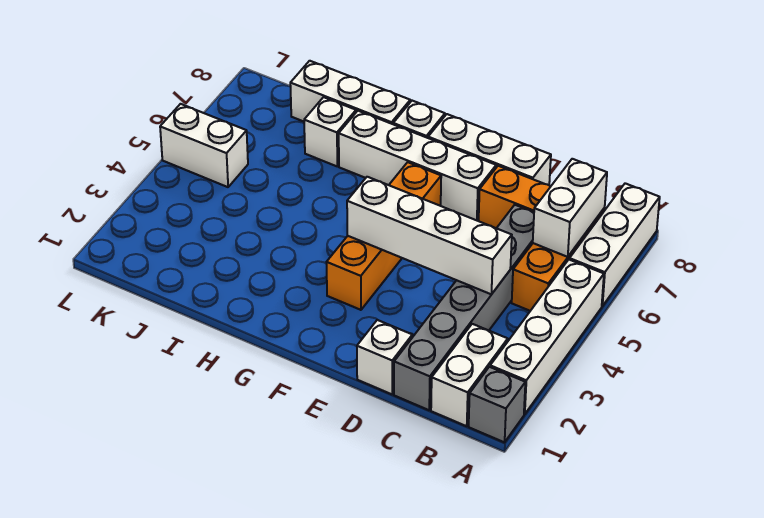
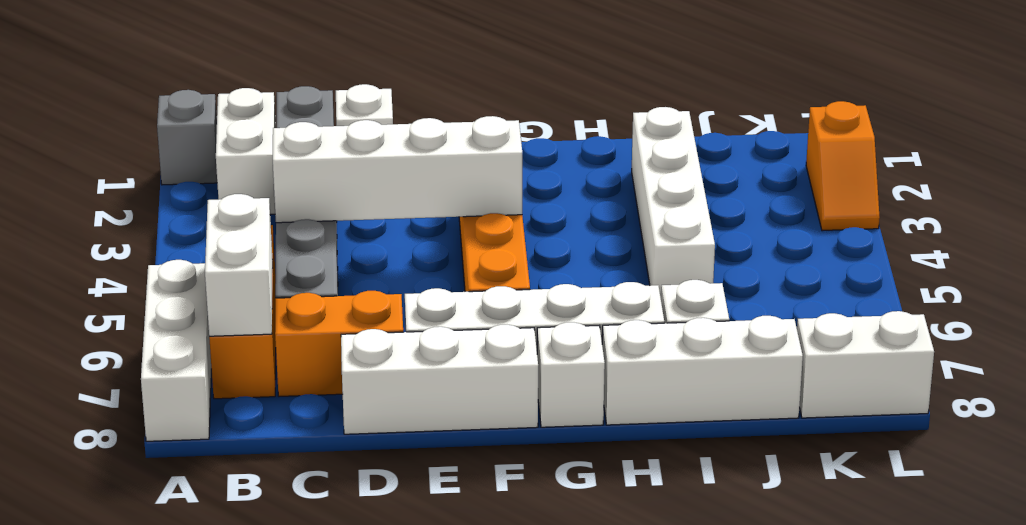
white 1x4 brick [490,260,604,414] -> white 1x4 brick moved to [632,107,715,298]
white 1x2 brick [160,104,248,187] -> white 1x2 brick moved to [797,311,934,418]
none -> orange 1x2 slope [806,101,880,231]

